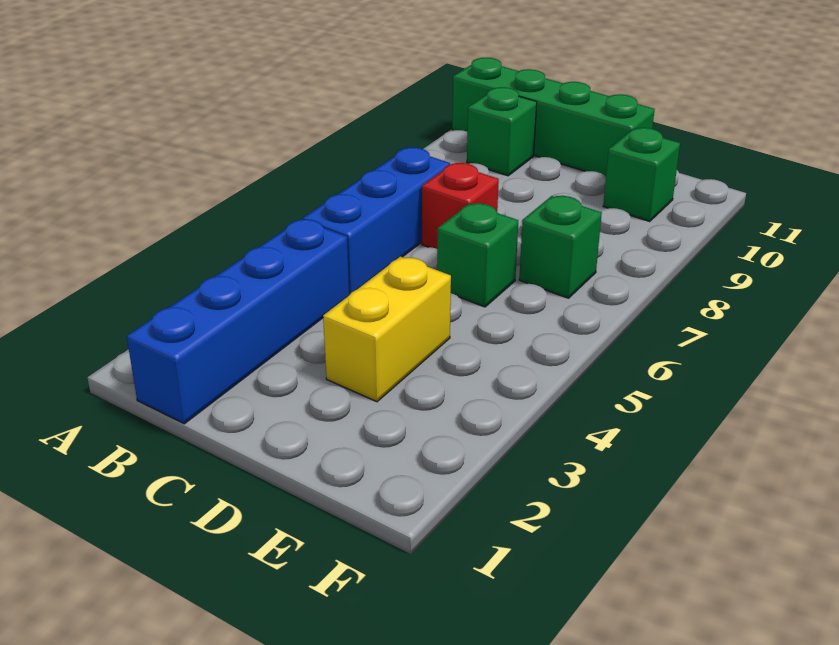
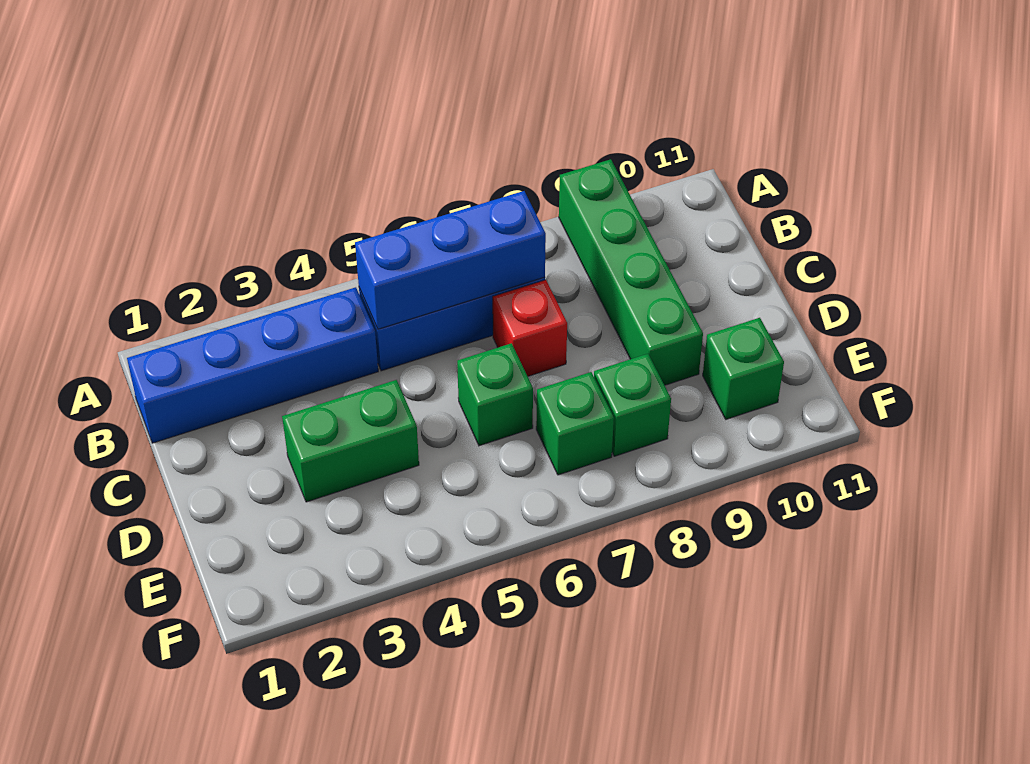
green 1x4 brick [452,58,655,176] -> green 1x4 brick moved to [559,159,703,385]
none -> blue 1x3 brick [355,191,546,329]
green 1x1 brick [467,87,537,176] -> green 1x1 brick moved to [594,354,671,456]
yellow 1x2 brick [323,257,451,402] -> green 1x2 brick [282,380,419,502]

